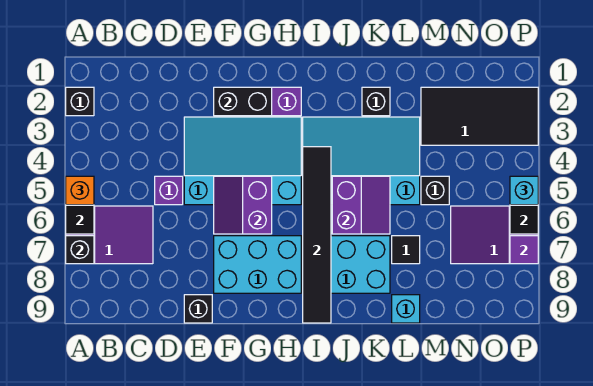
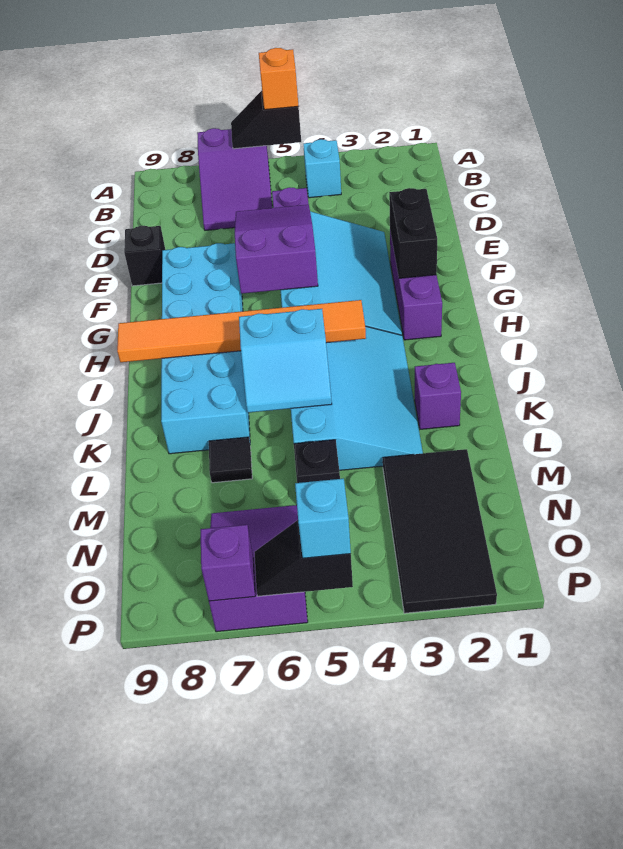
black 1x1 brick [66,87,94,116] -> none
black 1x1 brick [66,236,94,264] -> none
purple 2x2 slope [214,176,272,234] -> purple 2x3 slope [235,205,318,294]
black 1x6 tile [303,147,331,323] -> orange 1x6 tile [117,300,366,362]
purple 2x2 slope [332,176,390,234] -> cyan 2x2 slope [239,309,332,413]
black 1x1 brick [362,87,390,116] -> purple 1x1 brick [415,363,461,429]
cyan 1x1 brick [392,295,420,323] -> cyan 1x1 brick moved to [303,139,341,198]
purple 1x1 tile [510,236,538,264] -> purple 1x1 brick [200,525,255,601]

